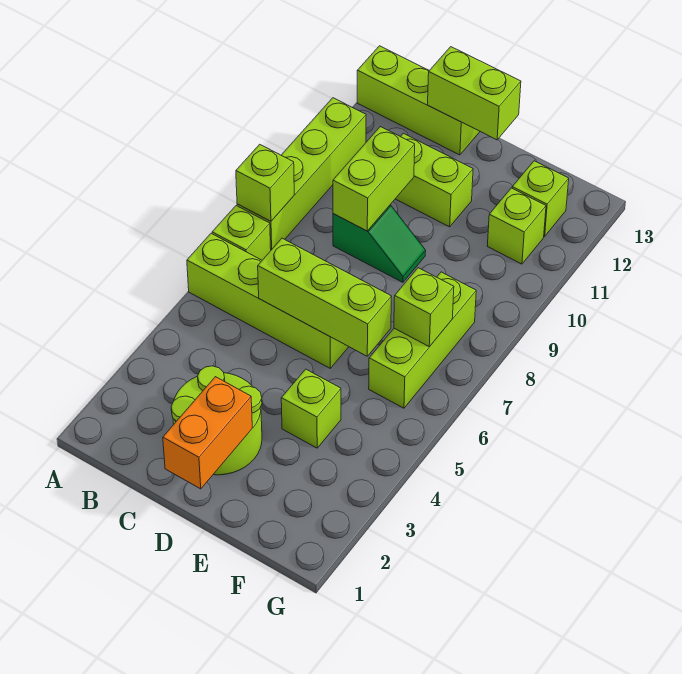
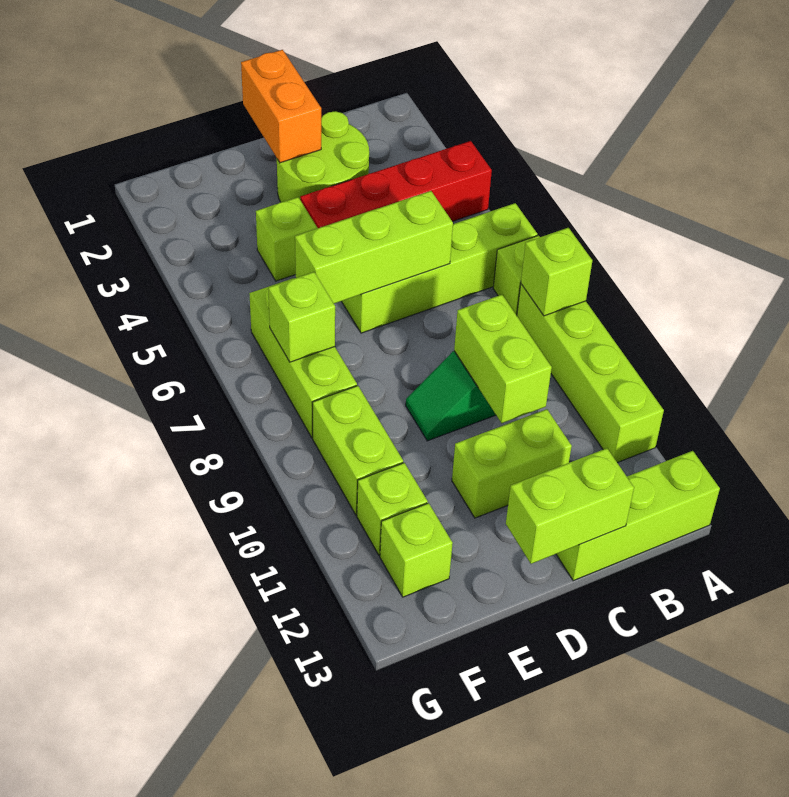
none -> red 1x4 brick [300,141,492,228]
none -> lime 1x2 brick [313,386,403,515]

